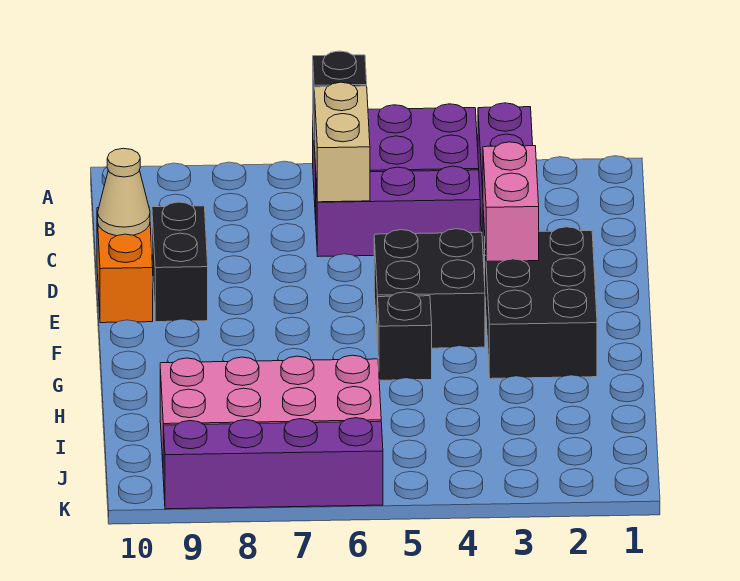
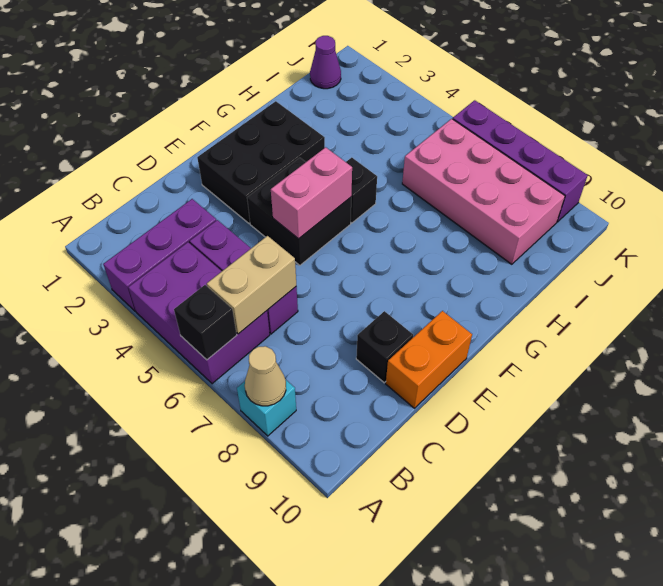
none -> cyan 1x1 brick [237,380,296,436]
pink 1x2 brick [483,142,539,262] -> pink 1x2 brick moved to [271,147,352,239]
black 1x2 brick [152,202,208,322] -> black 1x1 brick [356,311,413,383]
tan 1x1 cone [98,148,150,236] -> tan 1x1 cone moved to [245,346,286,406]
none -> purple 1x1 cone [310,36,341,89]

